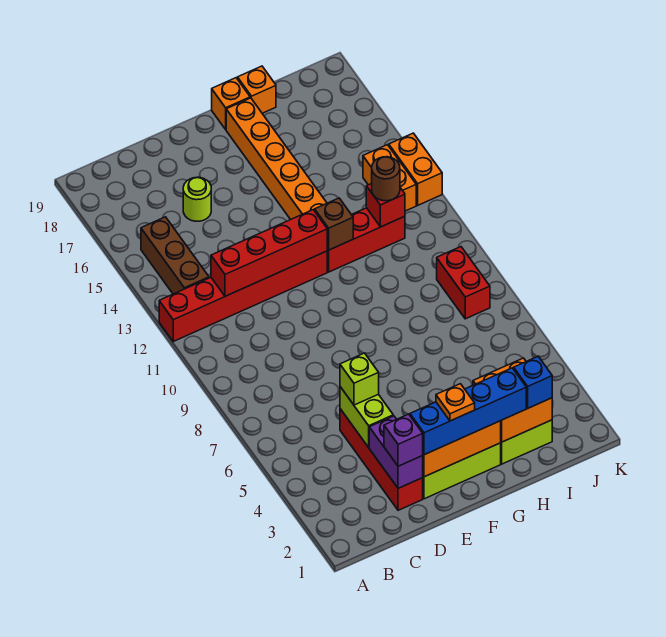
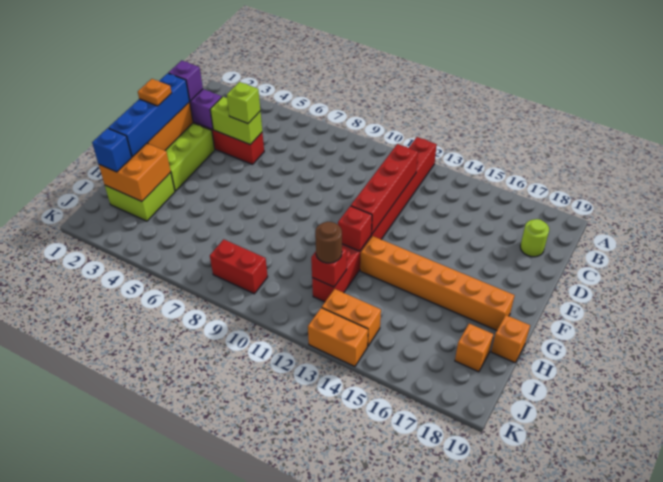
brown 1x3 brick [141,217,209,294] -> none
lime 1x1 round brick [183,177,211,221] -> lime 1x1 round brick moved to [520,219,549,257]
brown 1x1 brick [315,198,353,250] -> red 1x1 brick [338,206,372,251]
orange 1x1 brick [212,78,250,129] -> orange 1x1 brick moved to [455,324,493,372]

